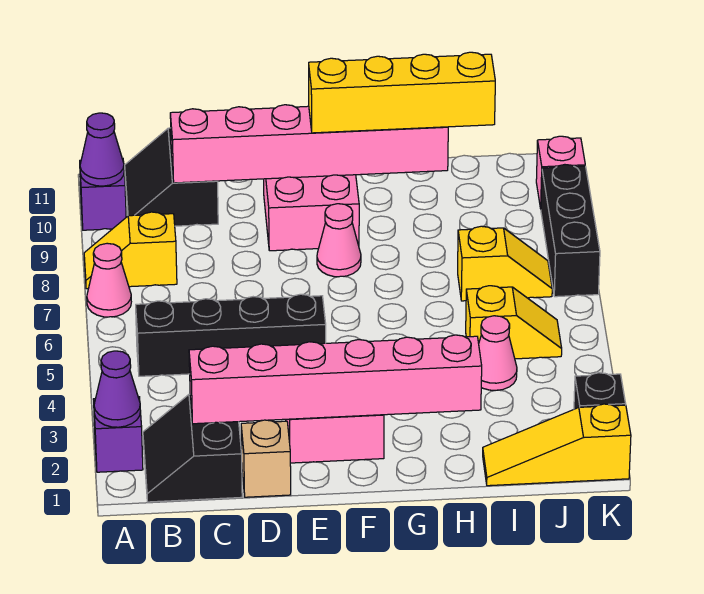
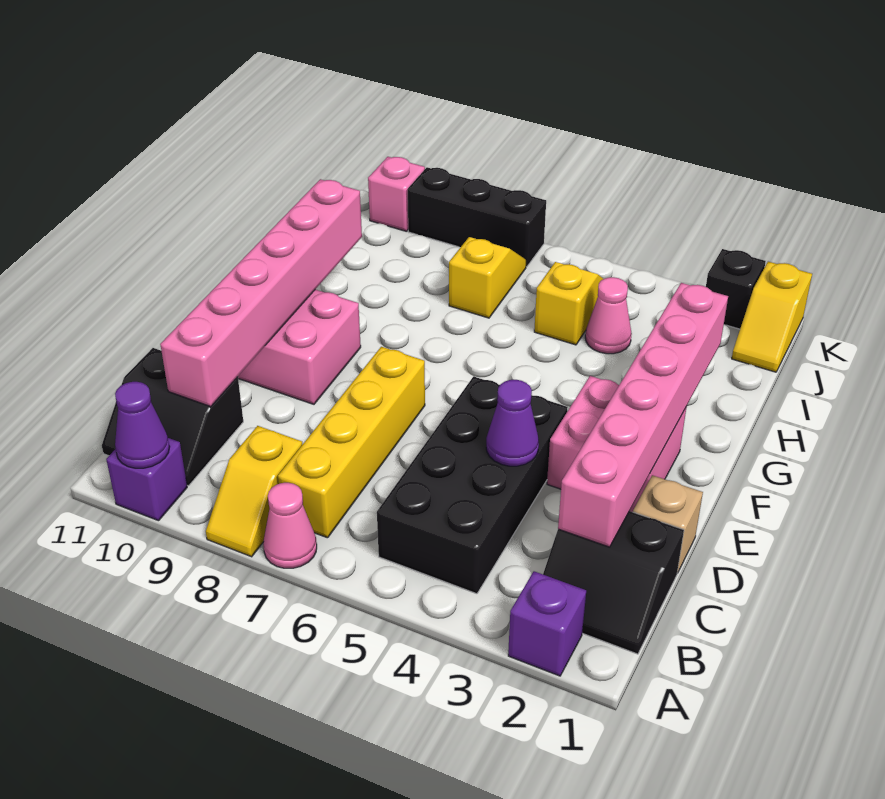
purple 1x1 cone [94,351,141,427] -> purple 1x1 cone moved to [486,380,539,466]
black 1x4 brick [136,294,326,376] -> black 2x4 brick [377,376,568,594]
pink 1x1 cone [317,204,361,277] -> none
yellow 1x4 brick [309,52,495,133] -> yellow 1x4 brick moved to [278,347,425,538]
yellow 1x3 slope [483,404,631,486] -> yellow 1x2 slope [732,262,812,372]

